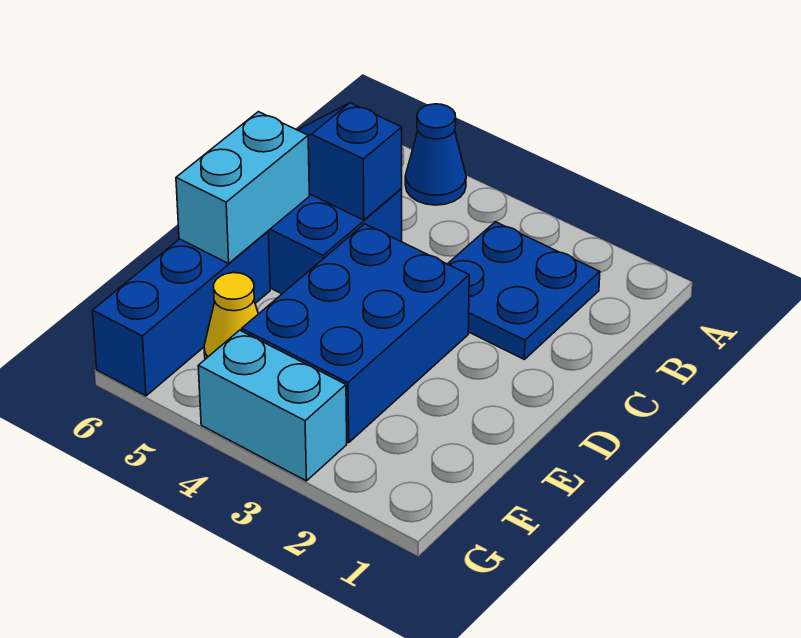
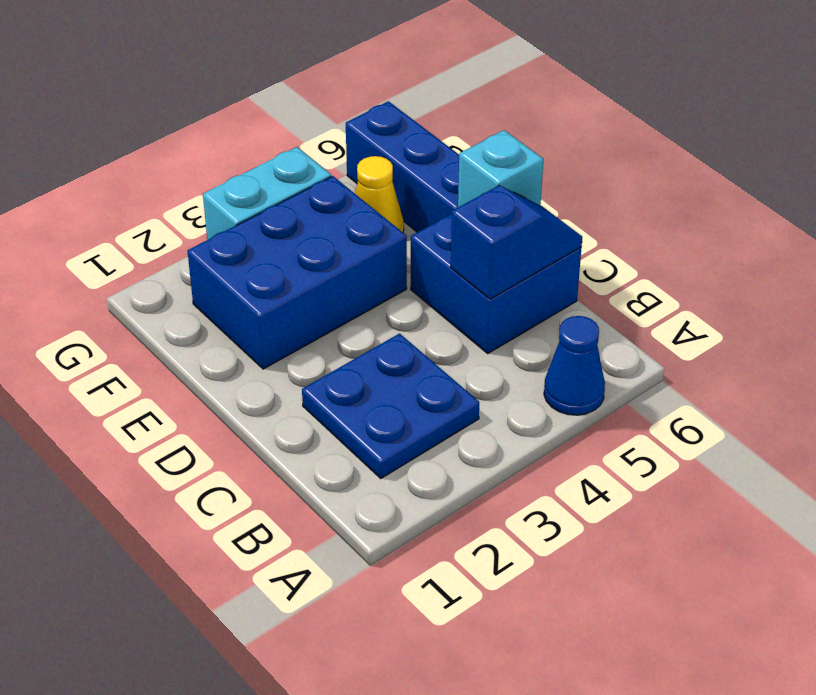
blue 2x3 brick [242,224,469,443] -> blue 2x3 brick turned to [188,176,407,369]
cyan 1x2 brick [176,112,309,263] -> cyan 1x1 brick [458,130,543,207]

